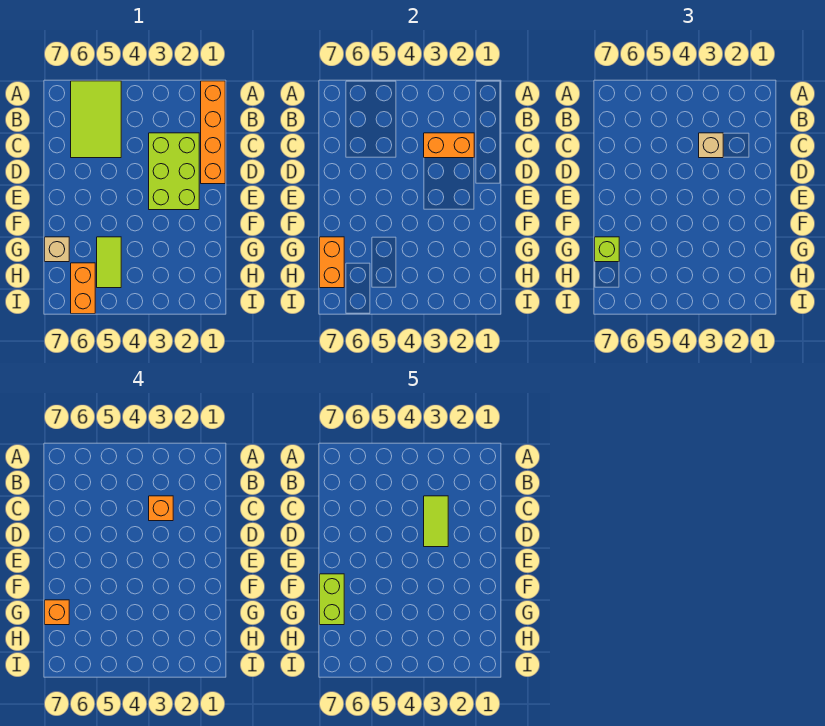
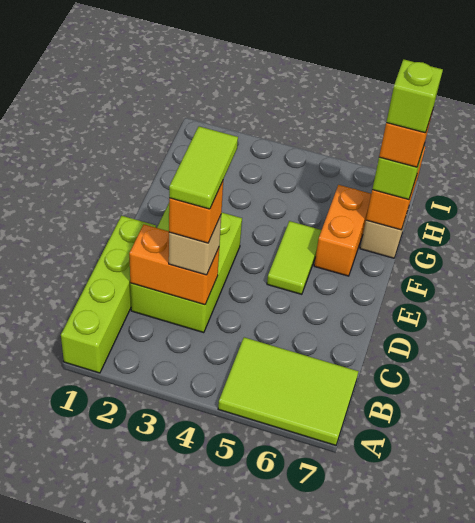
orange 1x4 brick [201,81,225,184] -> lime 1x4 brick [61,216,156,373]
lime 2x3 tile [71,81,121,158] -> lime 2x3 tile turned to [218,337,359,445]
lime 1x2 brick [320,574,344,625] -> lime 1x1 brick [386,59,443,133]
lime 1x2 tile [97,237,121,288] -> lime 1x2 tile moved to [267,221,321,294]
orange 1x2 brick [71,263,95,314] -> orange 1x2 brick moved to [314,185,371,276]

